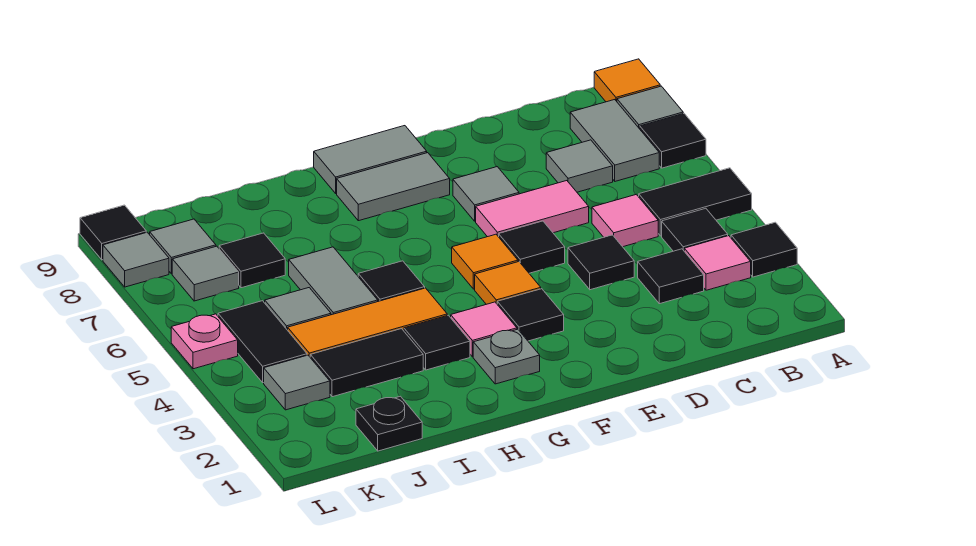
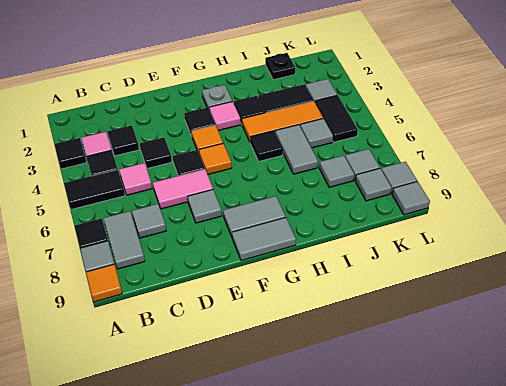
black 1x1 tile [219,233,285,288] -> grey 1x1 tile [319,156,354,187]
pink 1x1 plate [171,314,238,369] -> none
black 1x1 tile [80,205,146,260] -> grey 1x1 tile [392,182,430,215]

